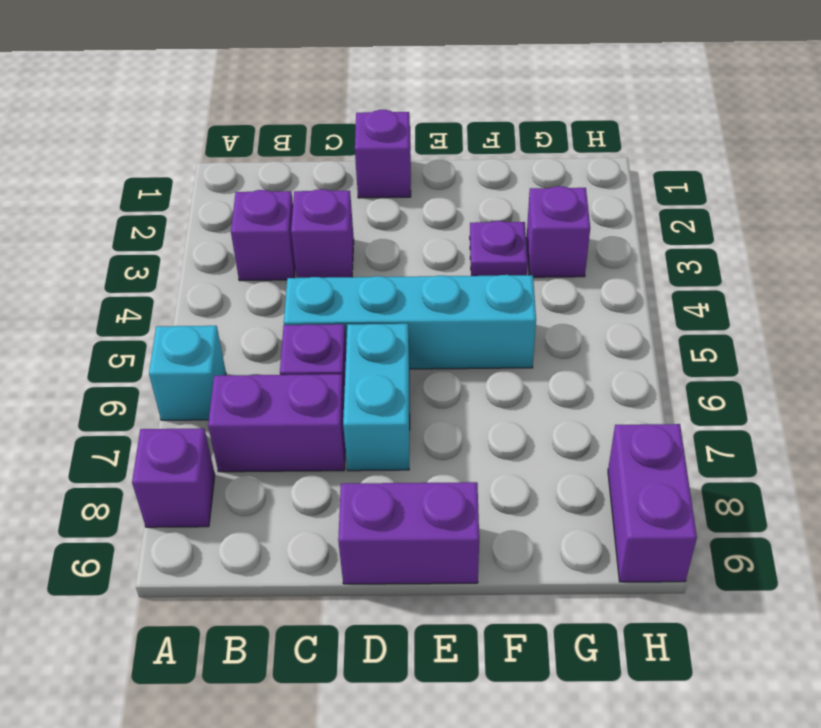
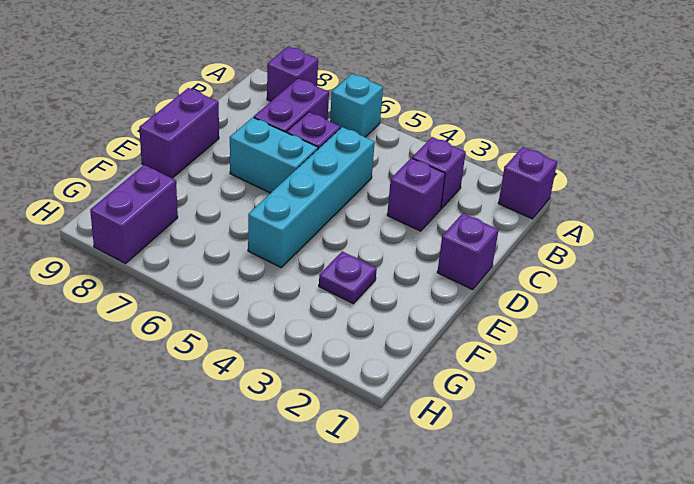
purple 1x1 brick [527,186,590,277] -> purple 1x1 brick moved to [498,147,557,219]
purple 1x2 brick [608,424,697,582] -> purple 1x2 brick turned to [90,165,178,263]

